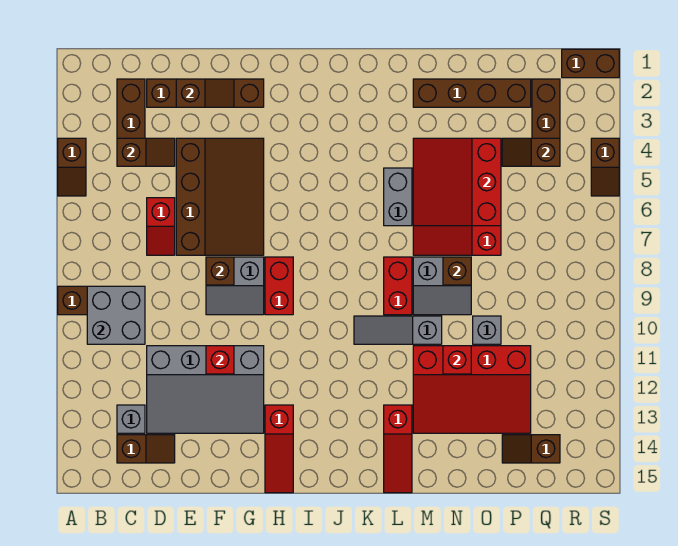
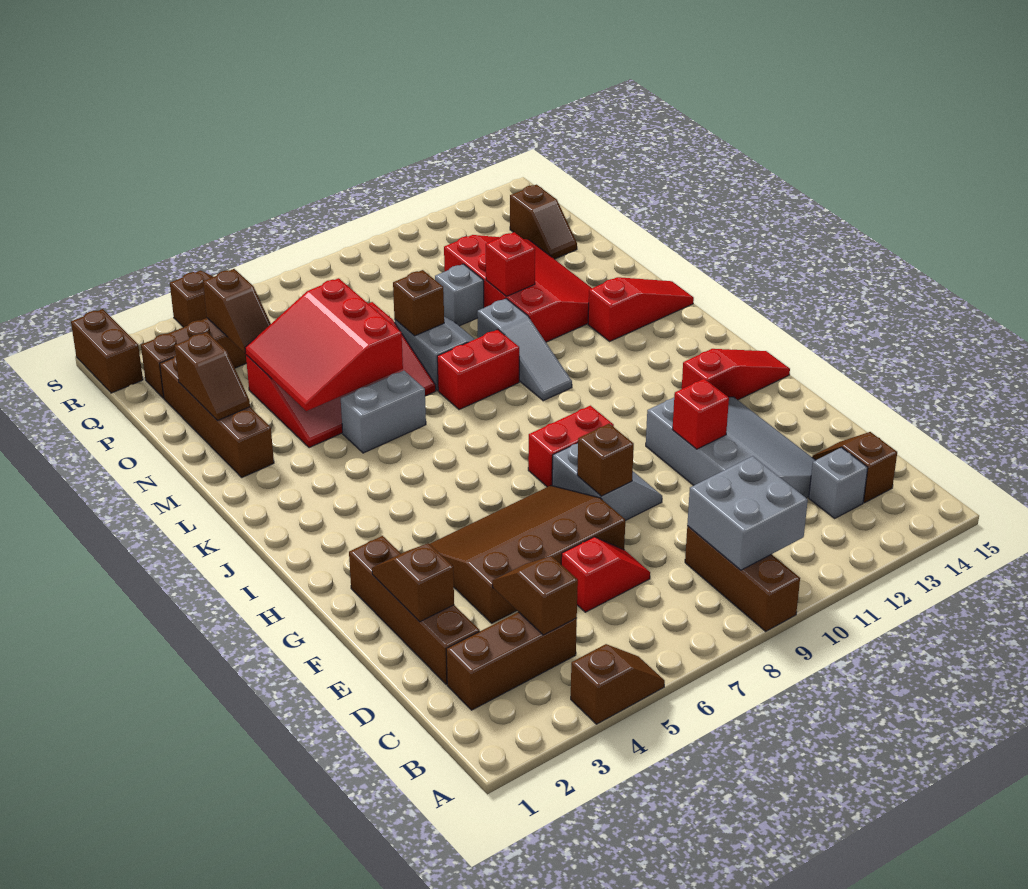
red 3x3 slope [413,138,501,226] -> red 3x3 slope turned to [245,278,403,411]
none -> brown 1x2 slope [175,332,250,421]

